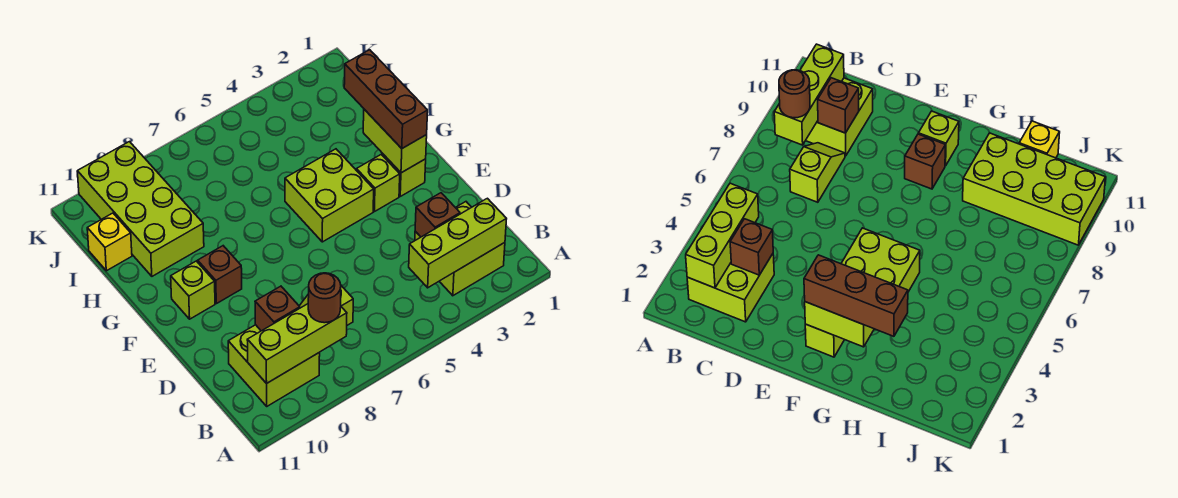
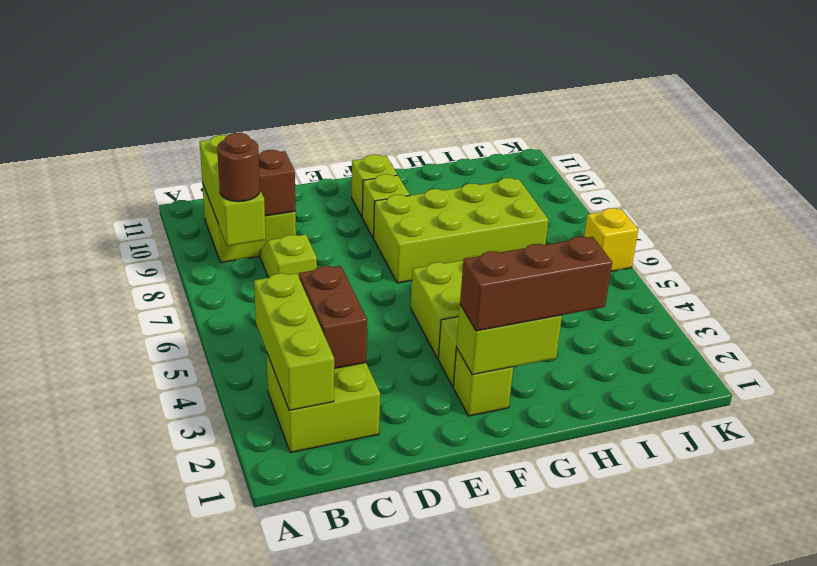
brown 1x1 brick [415,193,460,237] -> brown 1x2 brick [299,266,367,369]
brown 1x1 brick [198,246,242,304] -> lime 1x1 brick [362,174,410,238]
lime 2x4 brick [77,142,204,276] -> lime 2x4 brick moved to [374,178,548,283]
yellow 1x1 brick [87,213,132,271] -> yellow 1x1 brick moved to [584,208,638,271]

